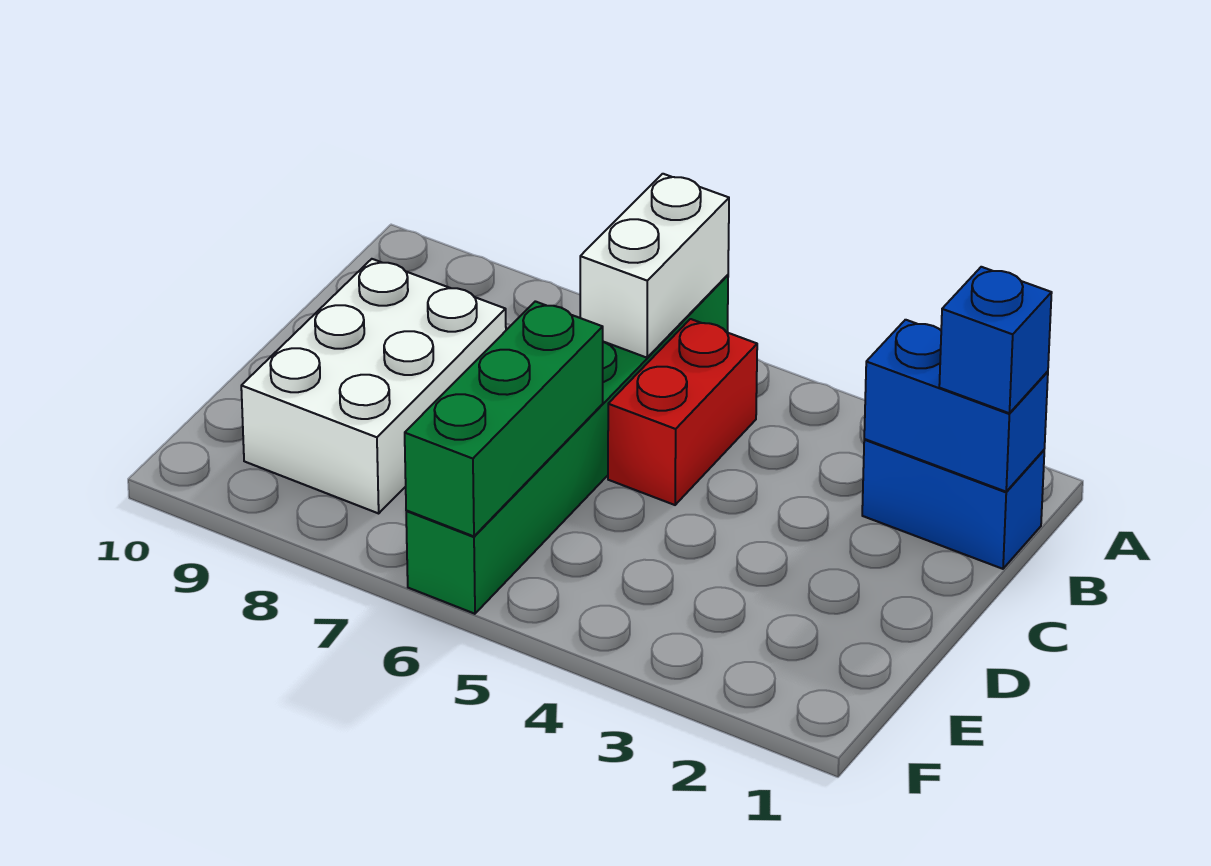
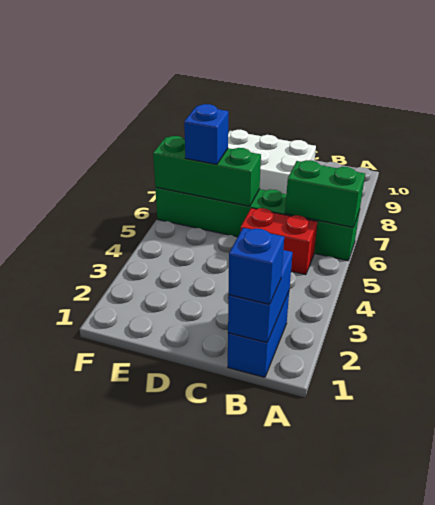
white 1x2 brick [580,174,729,358] -> green 1x2 brick [285,160,365,227]
none -> blue 1x1 brick [184,104,228,164]

